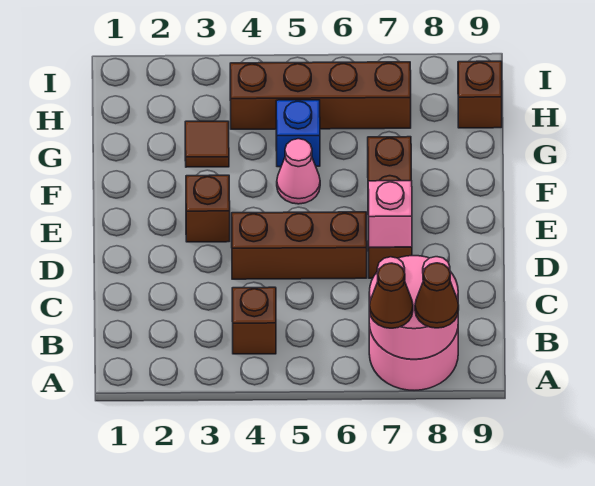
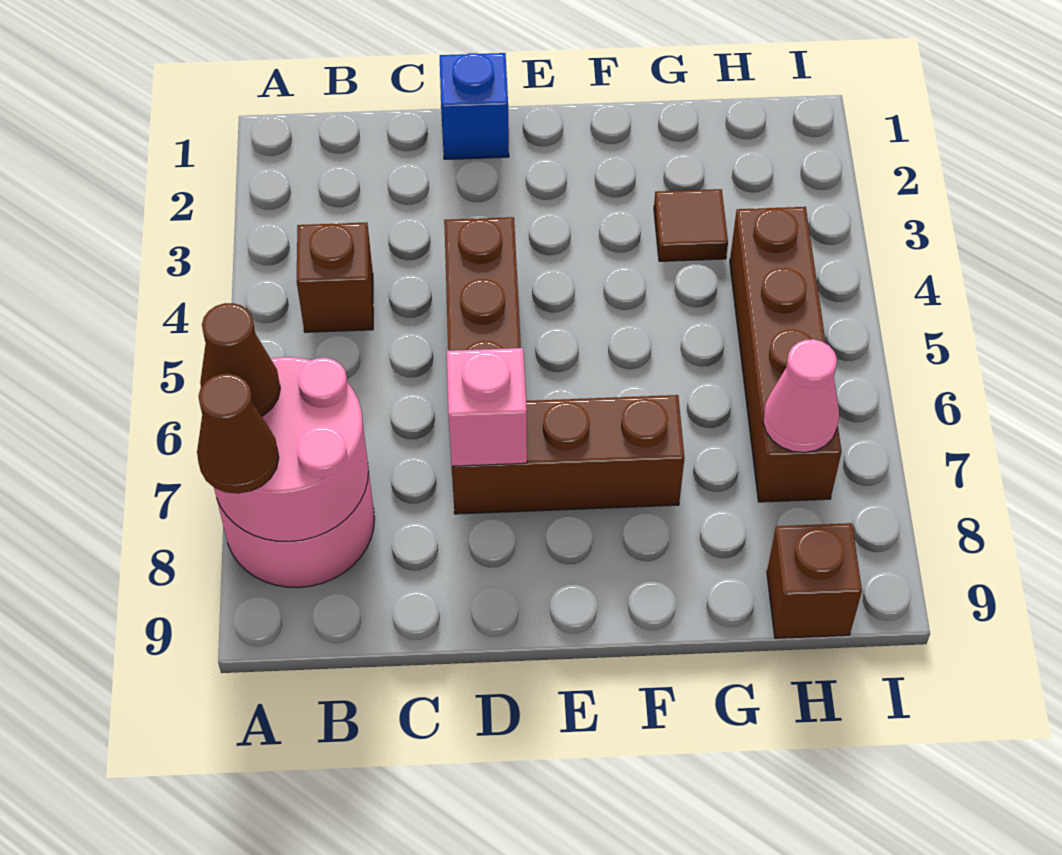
brown 1x1 brick [186,175,230,242] -> none
pink 1x1 cone [277,139,320,204] -> pink 1x1 cone moved to [763,339,839,453]
blue 1x1 brick [276,100,320,167] -> blue 1x1 brick moved to [440,53,509,159]

